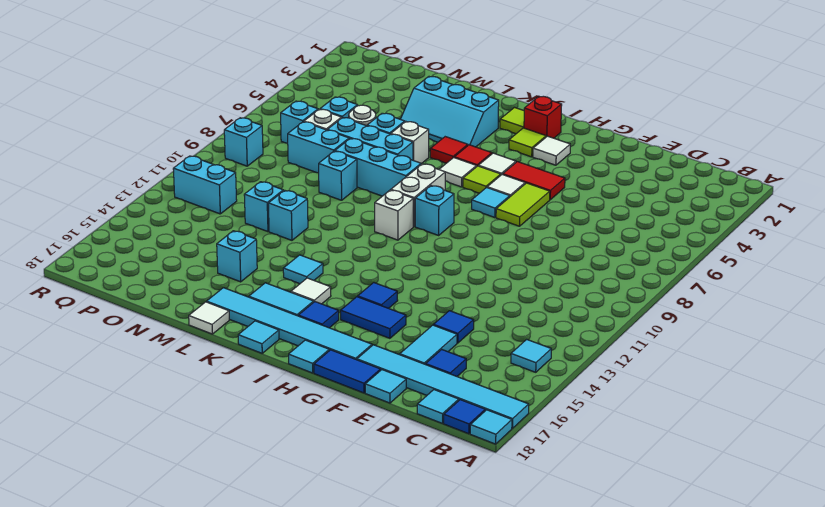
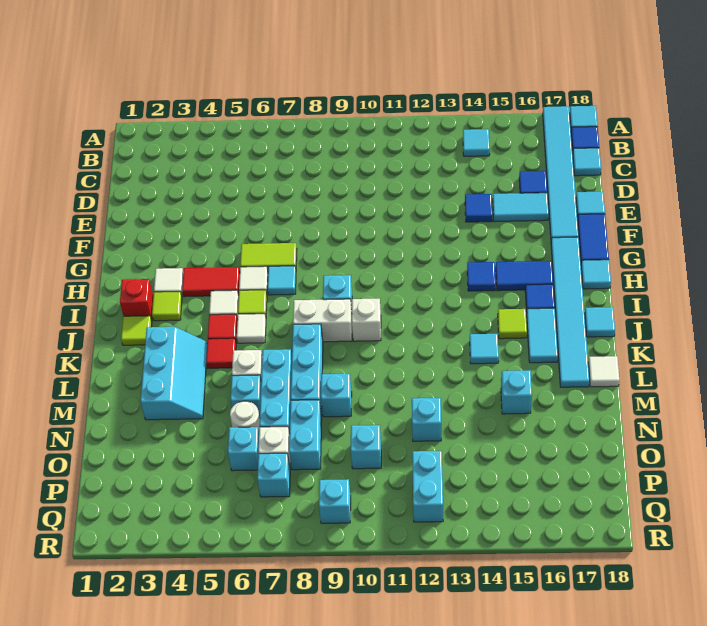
red 1x2 tile [503,162,565,200] -> red 1x2 tile turned to [182,267,240,297]
blue 1x2 tile [341,297,406,338] -> blue 1x2 tile turned to [496,261,553,291]
white 1x1 tile [291,278,331,304] -> lime 1x1 tile [498,309,527,339]
cyan 1x1 brick [268,190,308,240] -> cyan 1x1 brick moved to [351,425,381,469]

